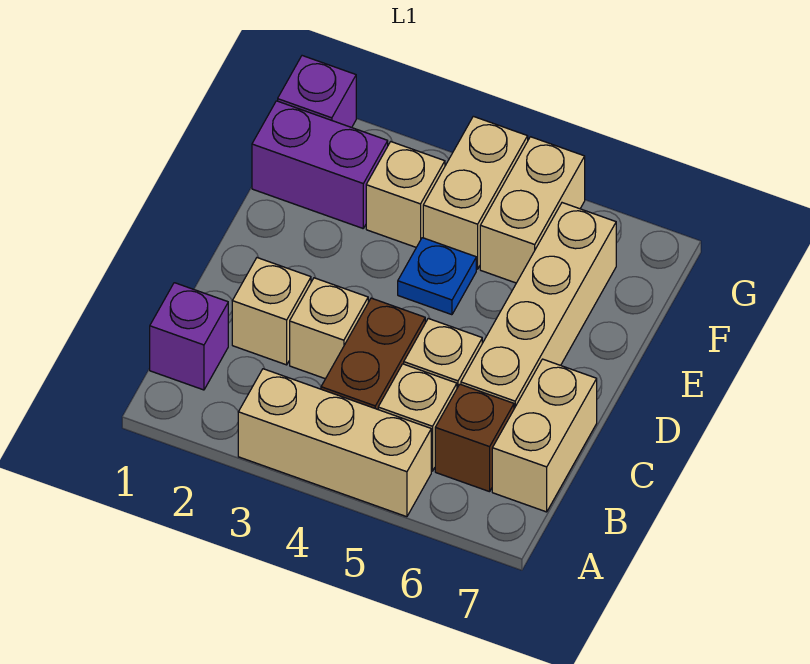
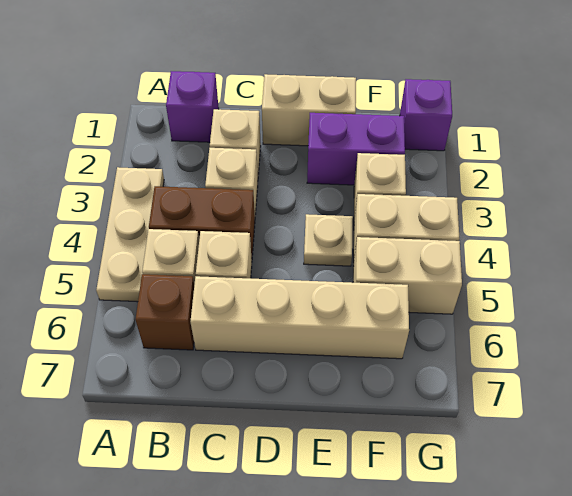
tan 1x3 brick [238,369,431,517] -> tan 1x3 plate [96,167,164,302]
tan 1x2 brick [492,359,597,512] -> tan 1x2 brick moved to [262,74,356,146]
blue 1x1 plate [398,238,476,315] -> tan 1x1 plate [304,214,353,266]
purple 1x2 brick [252,101,388,228] -> purple 1x2 brick turned to [307,113,405,185]

